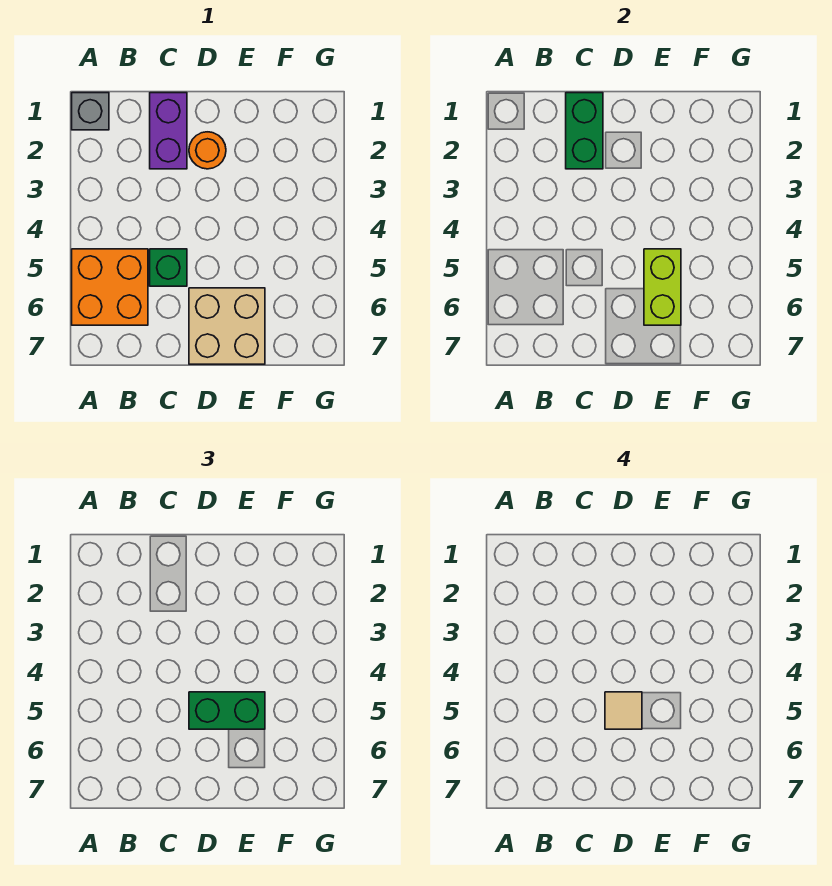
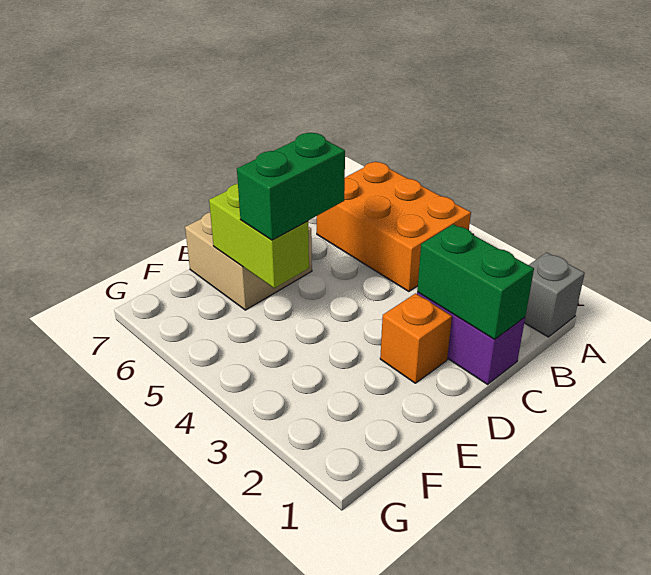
orange 2x2 brick [72,249,148,325] -> orange 2x3 brick [317,161,471,292]
green 1x1 brick [150,249,187,286] -> none
orange 1x1 round brick [189,132,226,169] -> orange 1x1 brick [380,293,452,383]
tan 1x1 tile [605,692,642,729] -> none

